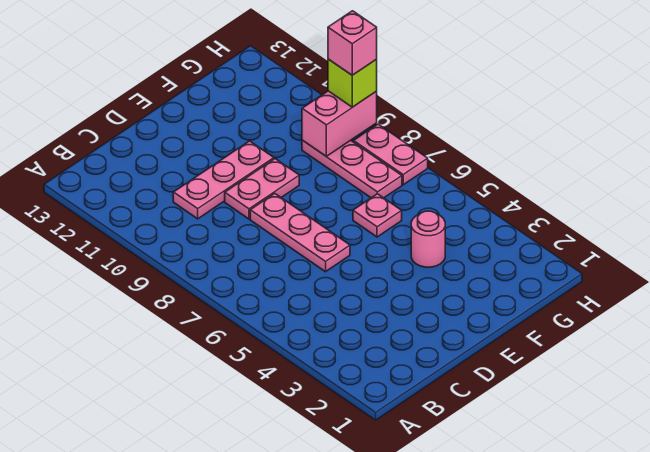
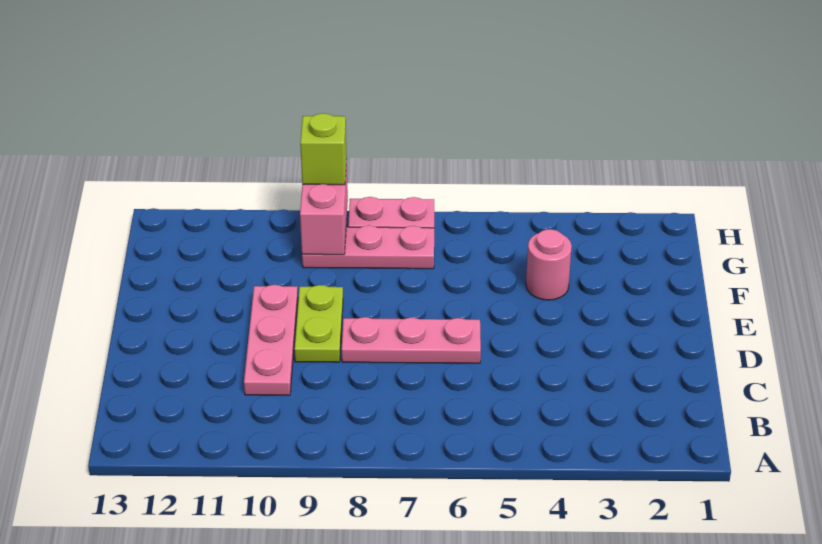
pink 1x2 plate [225,159,299,219] -> lime 1x2 plate [294,285,343,362]
pink 1x1 plate [353,194,402,237] -> none
pink 1x1 brick [328,11,377,75] -> none

